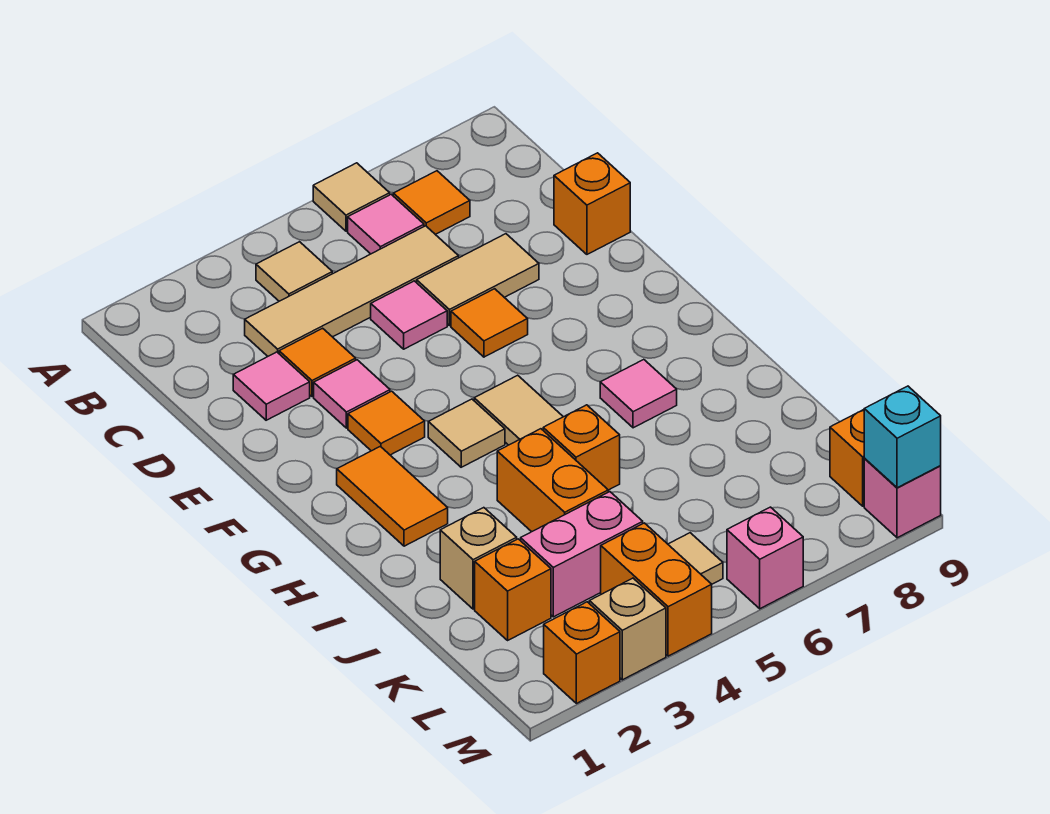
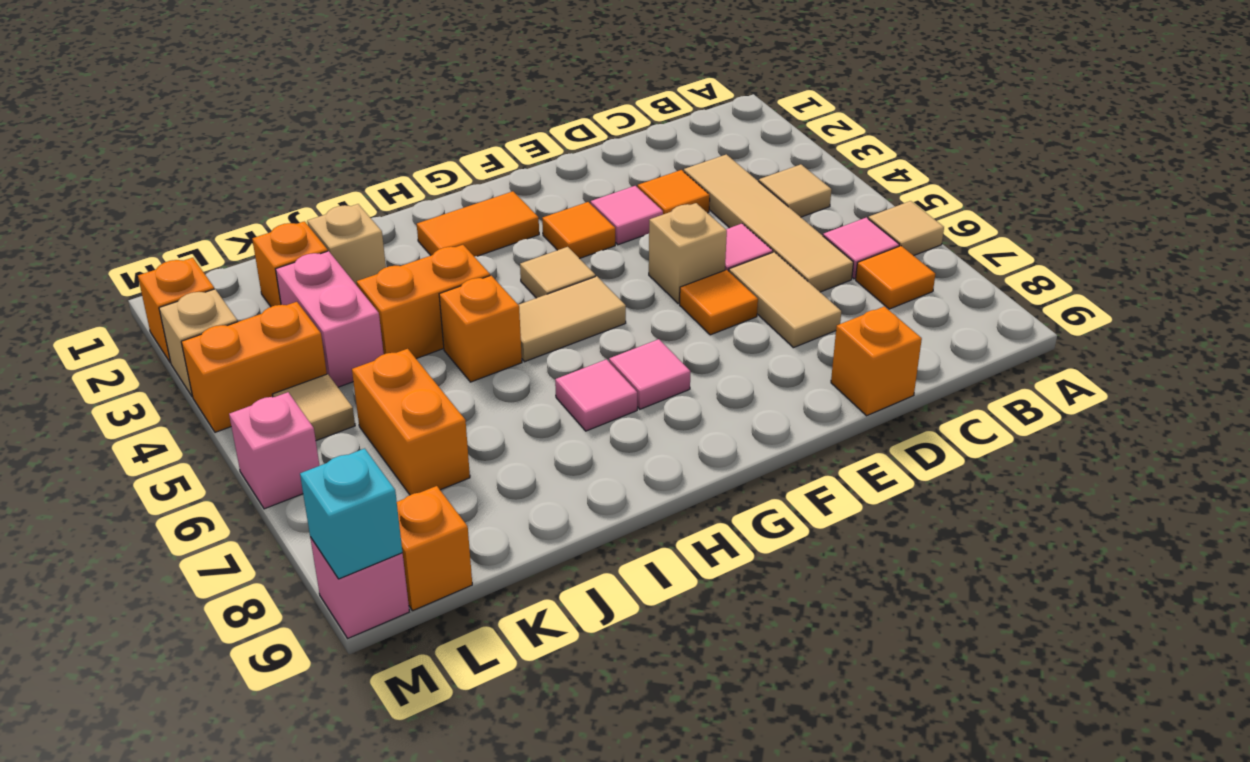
pink 1x1 tile [233,352,310,420] -> pink 1x1 tile moved to [609,339,691,409]
none -> tan 1x1 brick [649,203,727,304]
none -> orange 1x2 brick [352,349,470,495]

